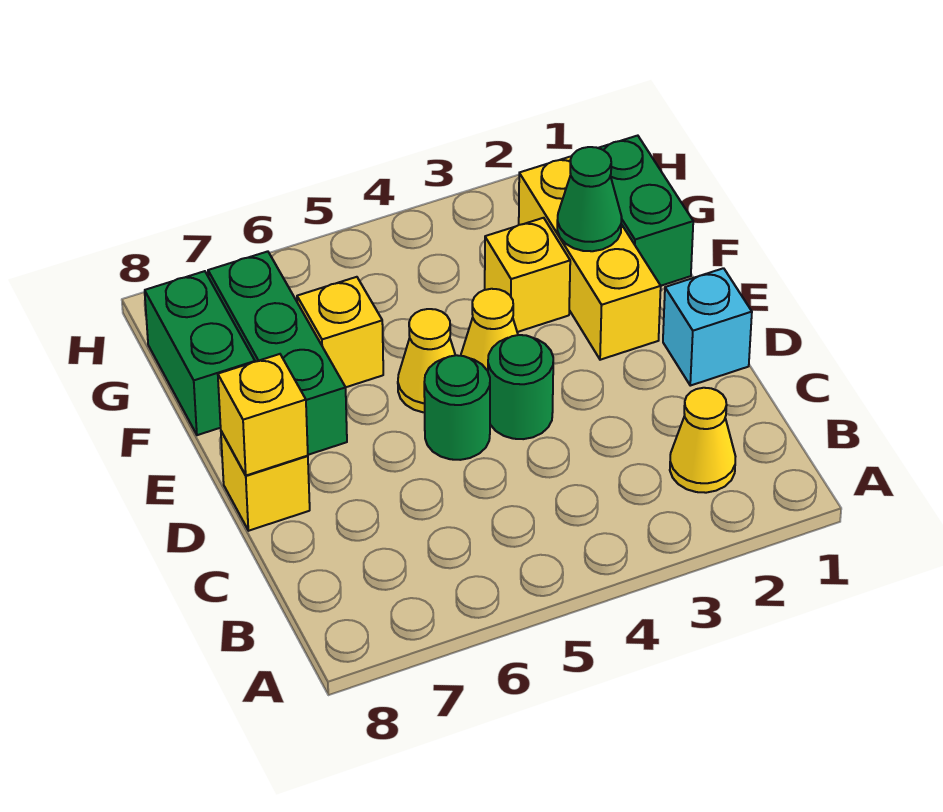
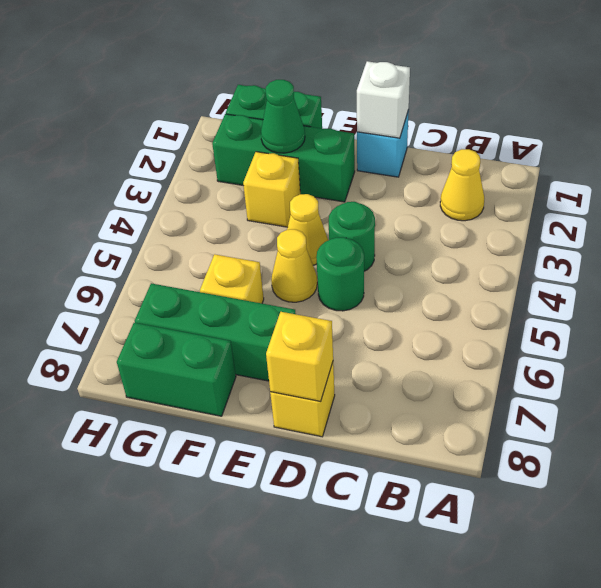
none -> white 1x1 brick [357,61,410,138]
yellow 1x3 brick [519,156,661,360] -> green 1x3 brick [212,114,355,202]

